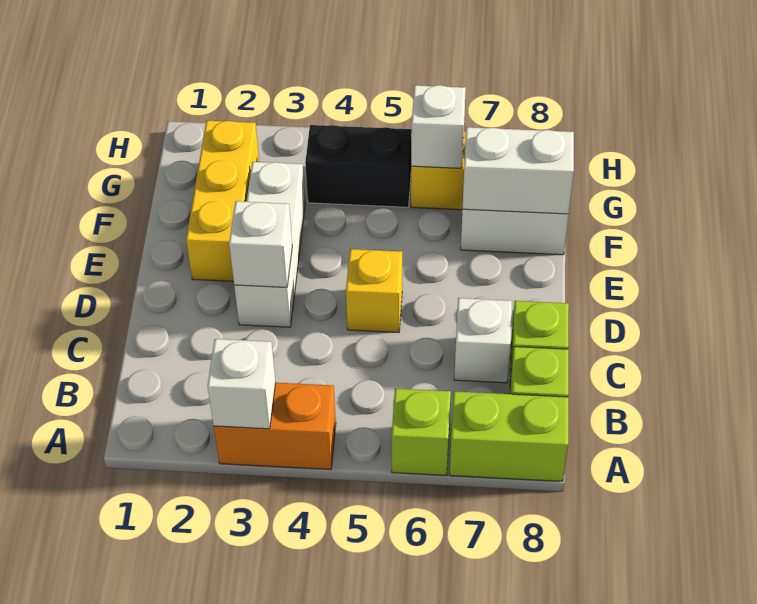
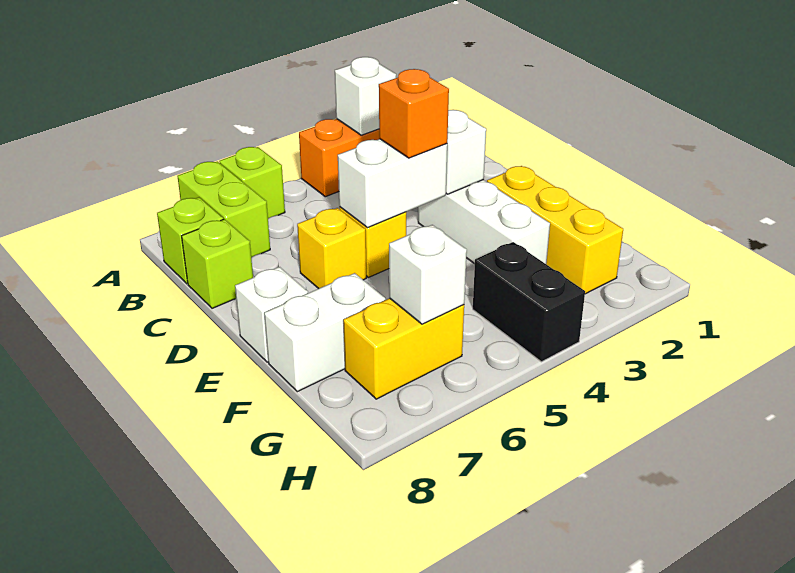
lime 1x2 brick [450,391,568,481] -> lime 1x2 brick turned to [177,161,270,258]
white 1x1 brick [454,298,512,383] -> white 1x1 brick moved to [235,267,308,362]
none -> orange 1x1 brick [379,69,449,158]
none -> yellow 1x1 brick [297,208,366,289]
white 1x2 brick [463,127,574,214] -> white 1x2 brick moved to [338,139,447,228]
black 1x2 brick [305,125,412,207] -> black 1x2 brick turned to [473,242,585,362]

